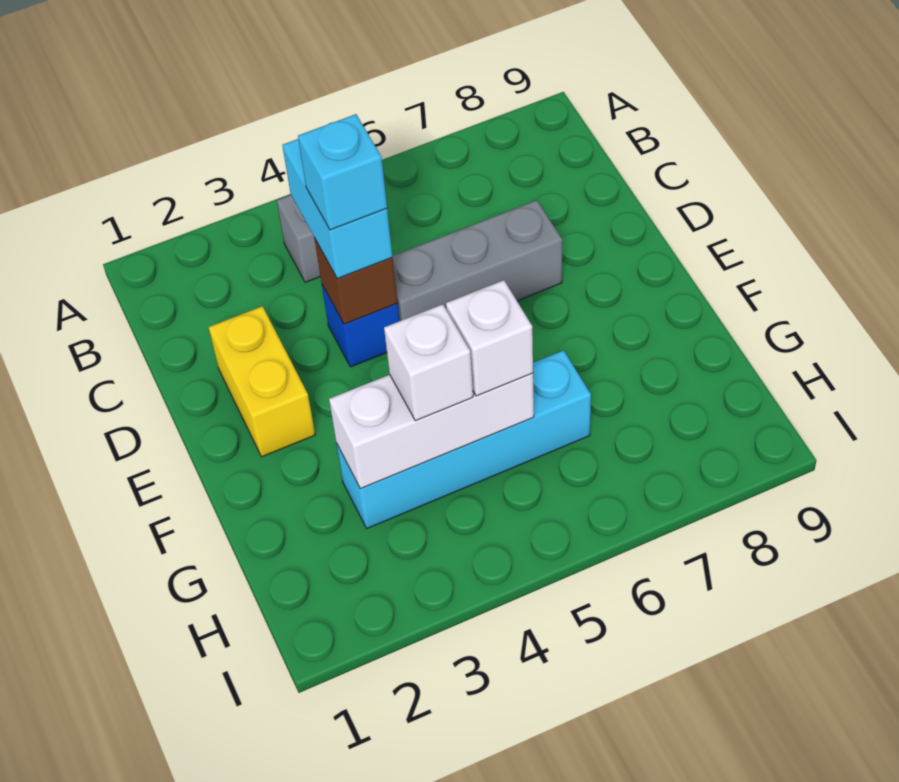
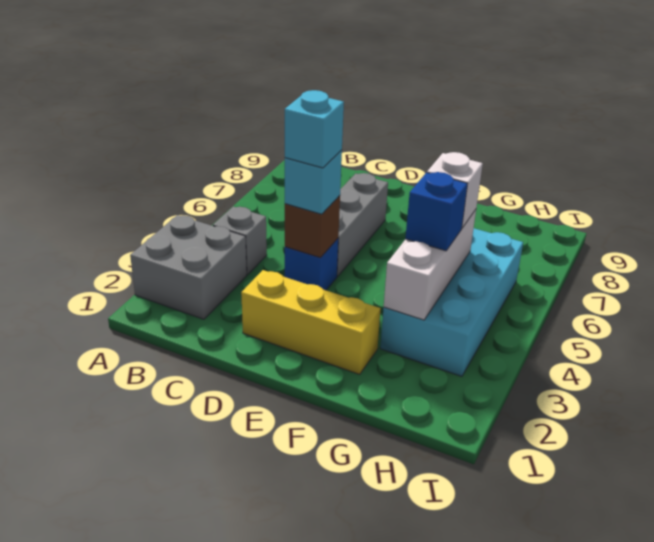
none -> grey 2x2 brick [130,215,247,319]
cyan 1x2 brick [282,139,392,279] -> cyan 1x1 brick [285,150,342,214]
yellow 1x2 brick [209,306,315,457] -> yellow 1x3 brick [241,270,381,374]
cyan 1x4 brick [336,350,591,528] -> cyan 2x4 brick [380,228,523,376]
white 1x1 brick [384,304,473,421] -> blue 1x1 brick [405,172,467,251]

